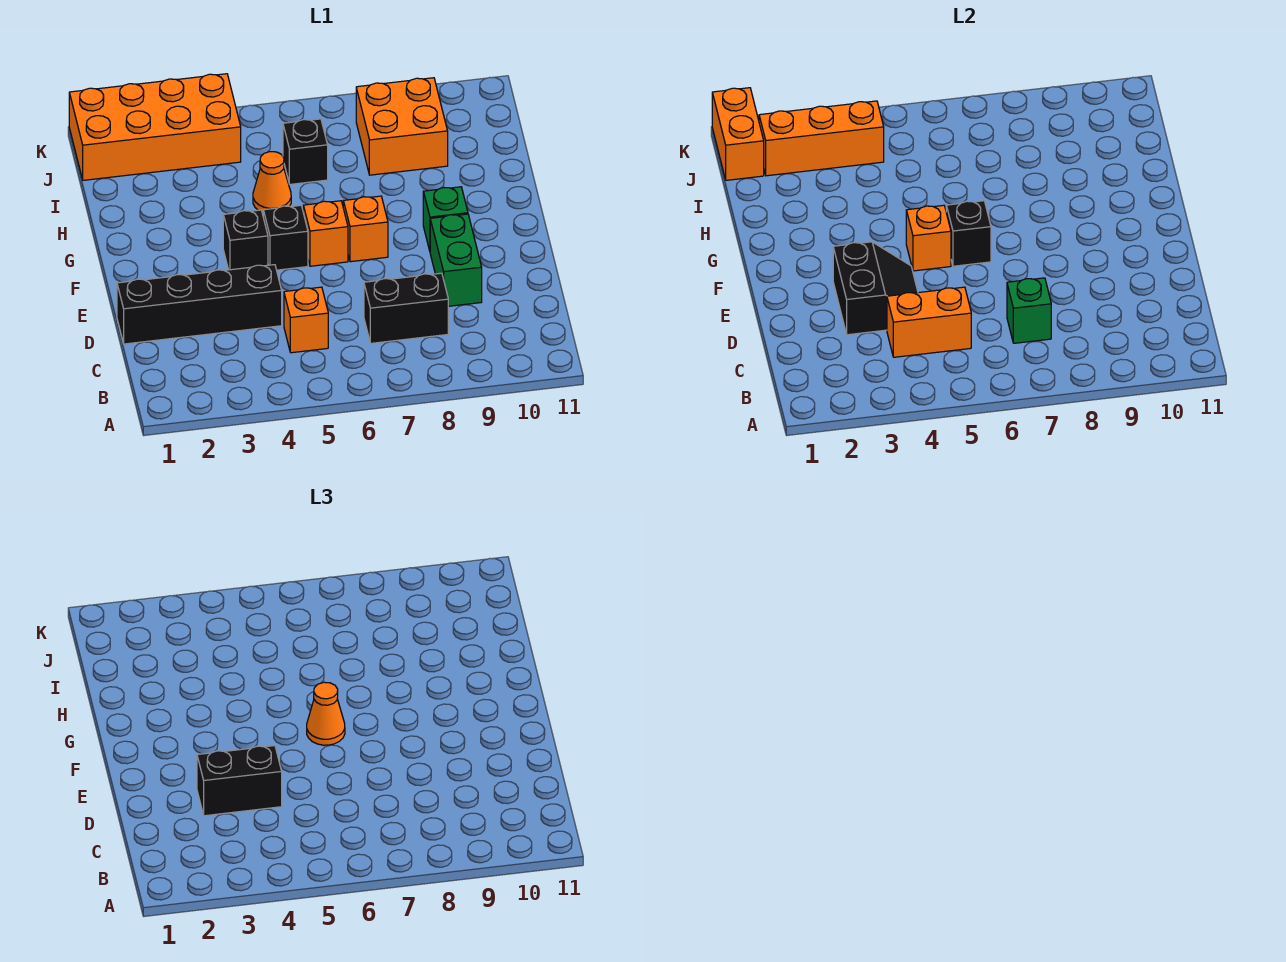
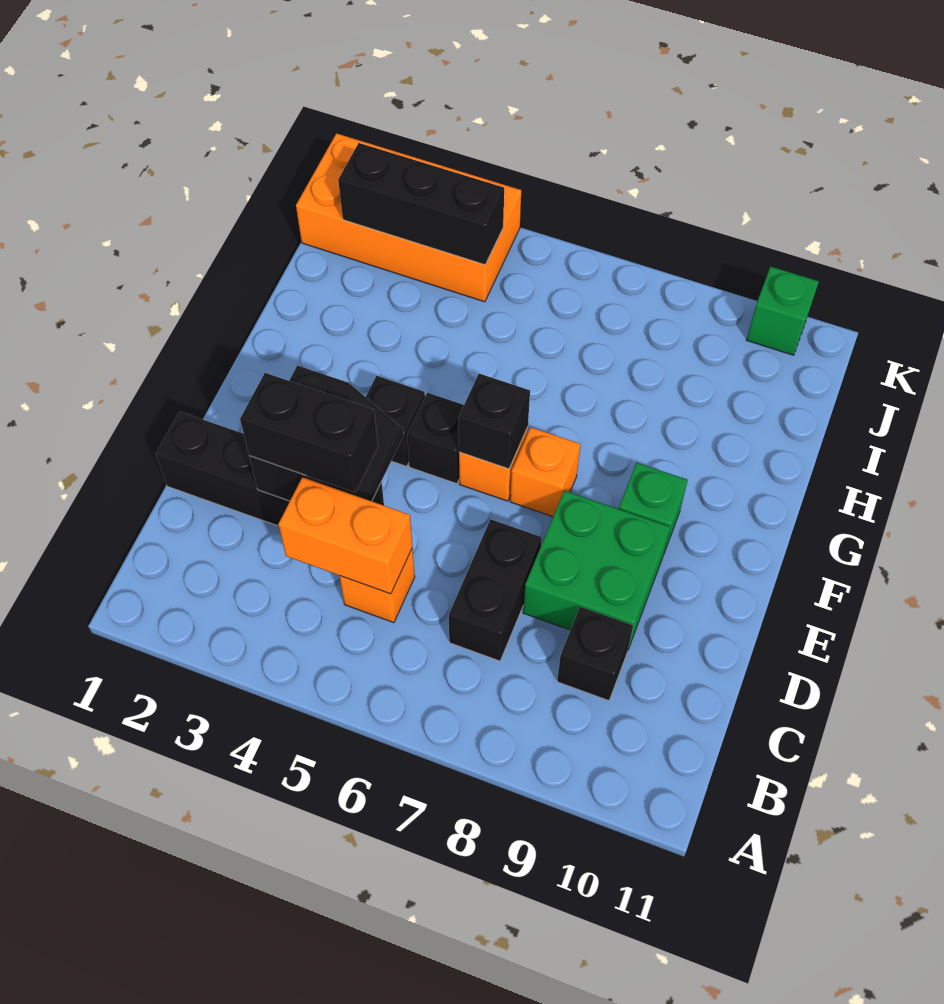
black 1x2 brick [364,273,448,343] -> black 1x2 brick turned to [449,519,542,661]
green 1x1 brick [1007,278,1051,343] -> green 1x1 brick moved to [747,267,819,355]
green 1x2 brick [430,214,482,306] -> green 2x2 brick [523,491,670,649]
orange 1x1 brick [906,205,951,271] -> none
orange 1x1 cone [307,682,345,745] -> none
orange 1x1 cone [253,152,291,213] -> none
black 1x1 brick [283,119,328,184] -> black 1x1 brick moved to [557,607,633,701]
orange 2x2 brick [356,78,448,175] -> none
orange 1x2 brick [712,88,764,180] -> none
orange 1x3 brick [759,101,884,176] -> black 1x3 brick [338,143,504,265]

